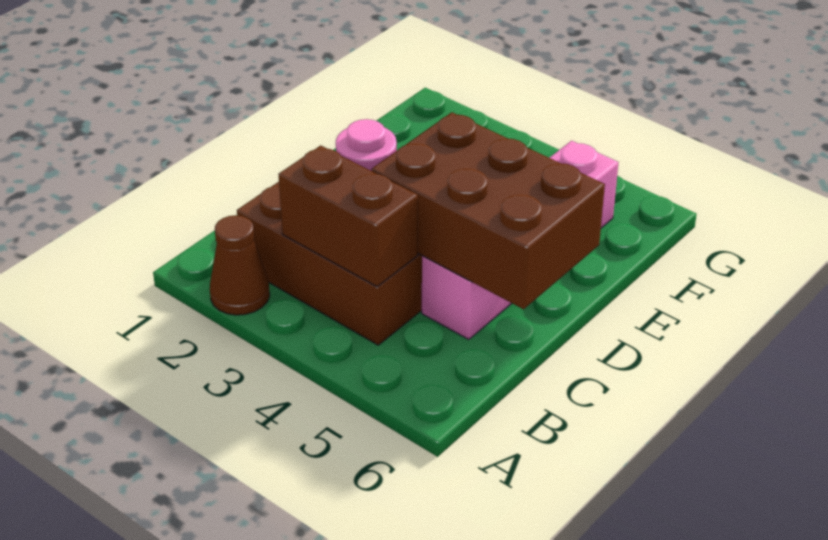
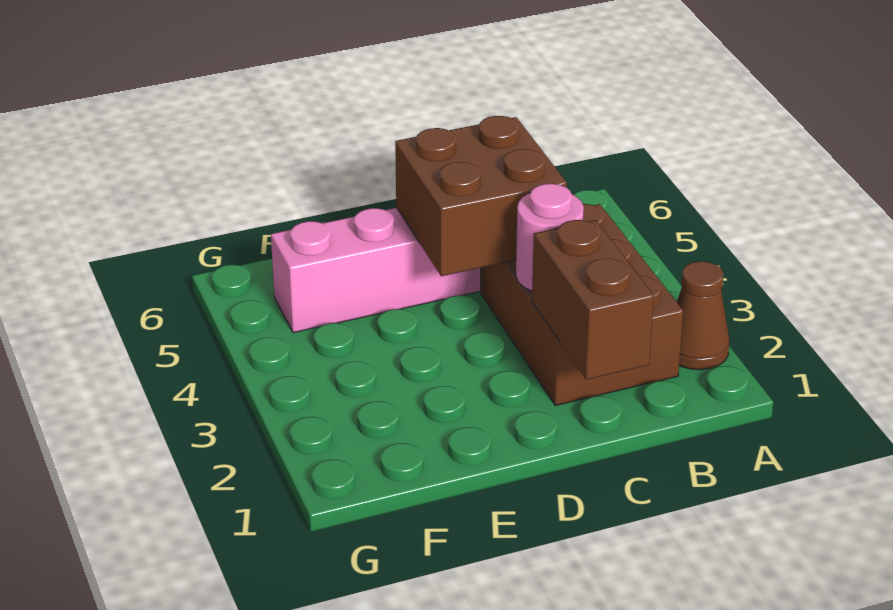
brown 1x2 brick [278,145,418,287] -> brown 1x2 brick moved to [532,220,654,380]
brown 2x3 brick [372,112,605,309] -> brown 2x2 brick [395,116,567,276]

